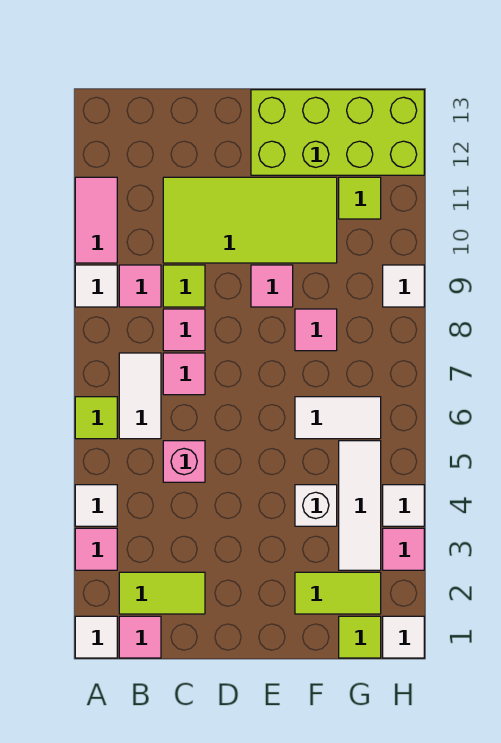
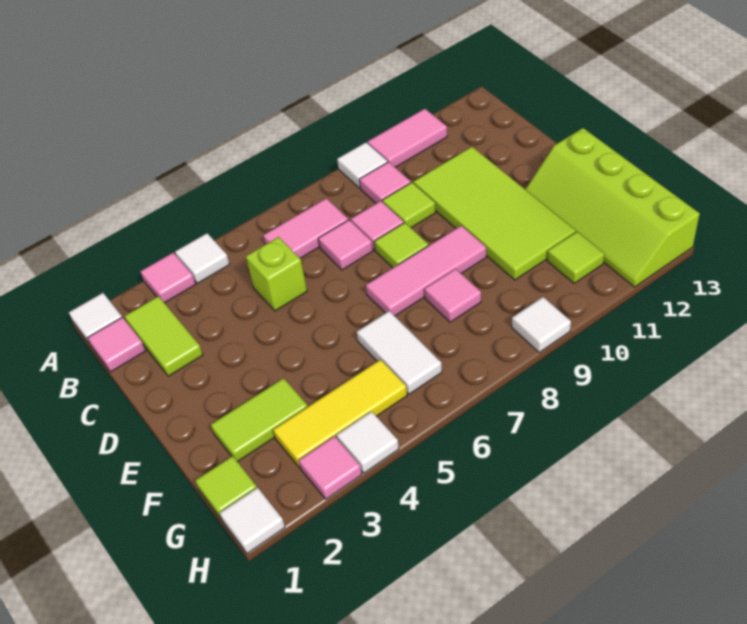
lime 1x1 tile [75,397,117,439] -> lime 1x1 tile moved to [374,223,429,268]
white 1x2 tile [119,353,161,439] -> pink 1x2 tile [263,198,348,258]
pink 1x1 brick [163,441,205,482] -> lime 1x1 brick [246,237,307,311]
pink 1x1 tile [251,265,293,307] -> pink 1x3 tile [366,226,486,316]
lime 2x4 brick [251,90,424,175] -> lime 2x4 slope [525,128,700,287]
lime 1x2 tile [295,572,381,614] -> lime 1x2 tile turned to [211,378,308,462]
white 1x1 brick [295,485,337,526] -> none
white 1x3 tile [339,441,381,570] -> yellow 1x3 tile [273,359,407,468]

